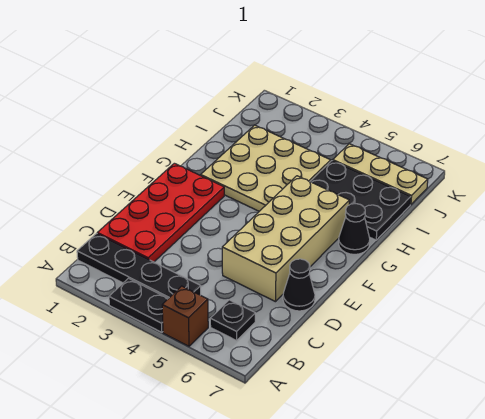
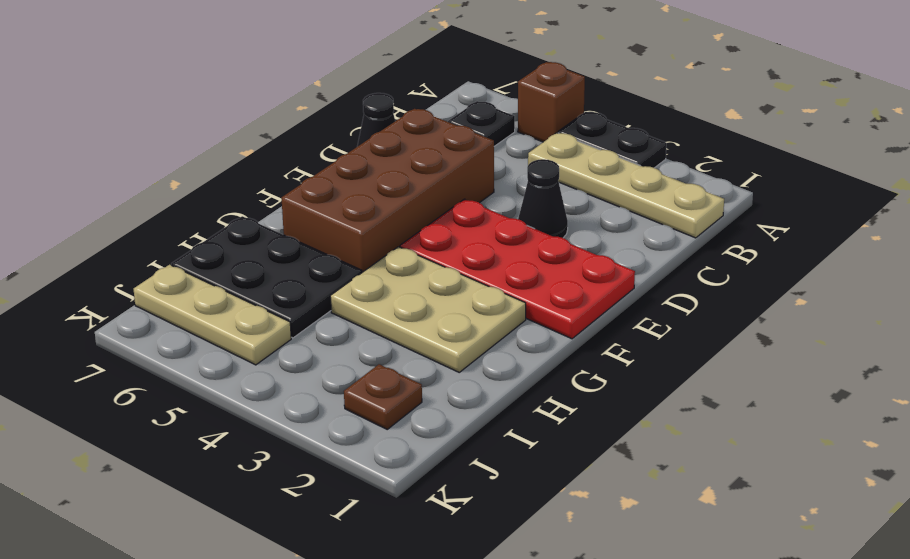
black 1x4 plate [77,234,201,298] -> tan 1x4 plate [528,133,724,238]
red 2x4 plate [97,163,224,262] -> red 2x4 plate turned to [400,199,635,339]
tan 2x4 brick [222,176,349,302] -> brown 2x4 brick [282,109,494,272]
tan 3x3 plate [201,125,331,211] -> tan 2x3 plate [330,247,526,372]
black 1x1 cone [339,204,370,254] -> black 1x1 cone moved to [518,159,568,238]
none -> brown 1x1 plate [344,364,422,429]

